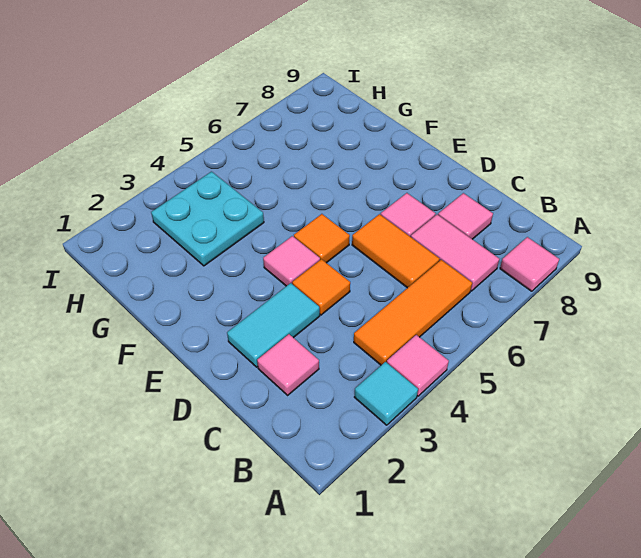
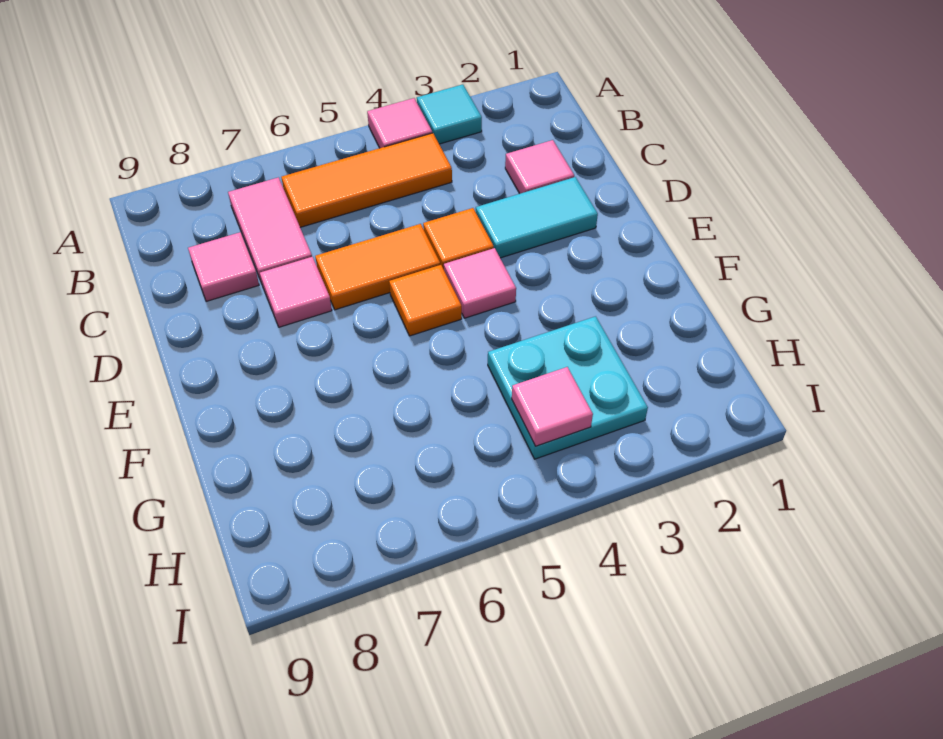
pink 1x1 tile [500,237,559,291] -> pink 1x1 tile moved to [512,367,593,446]
orange 1x2 tile [352,214,440,288] -> orange 1x2 tile turned to [315,224,440,310]

